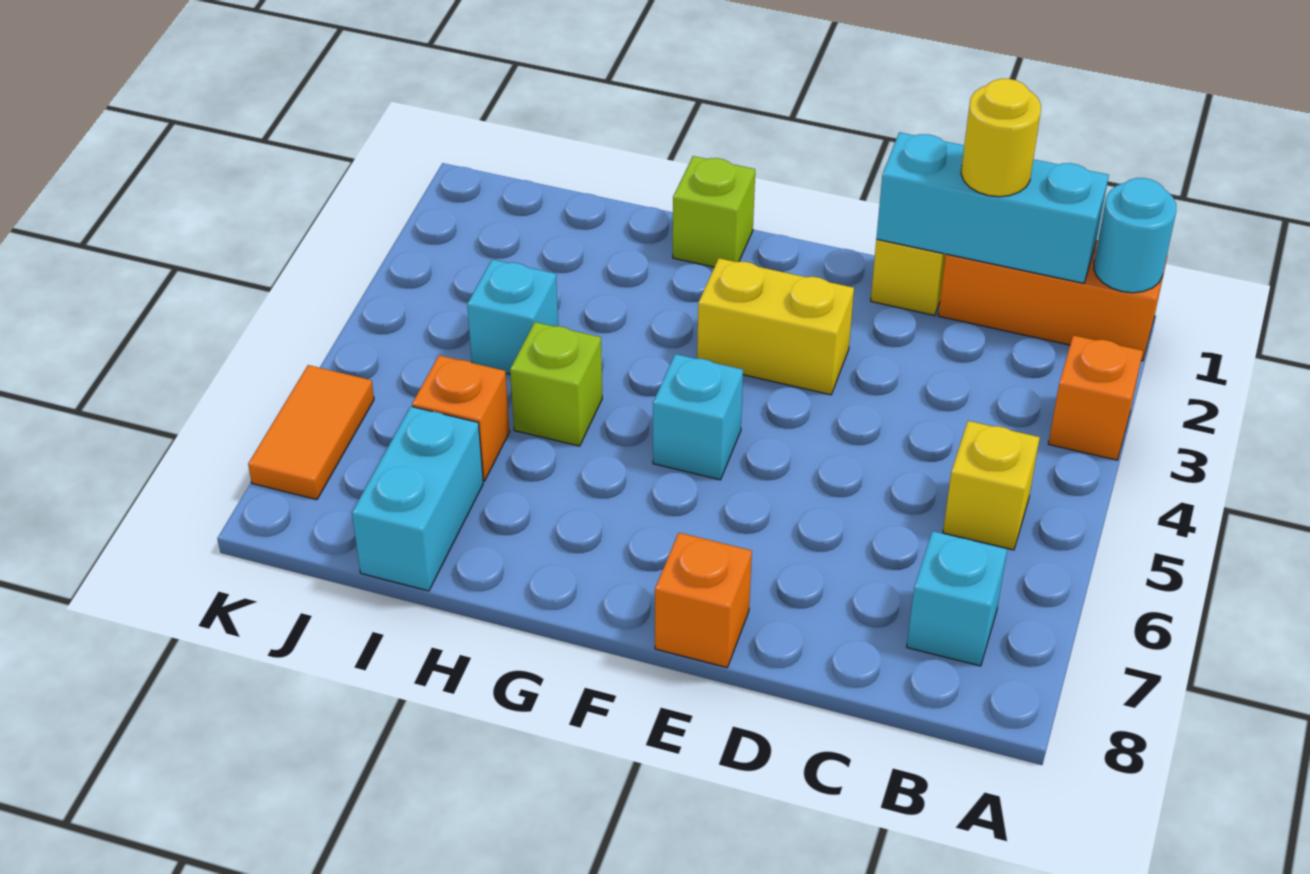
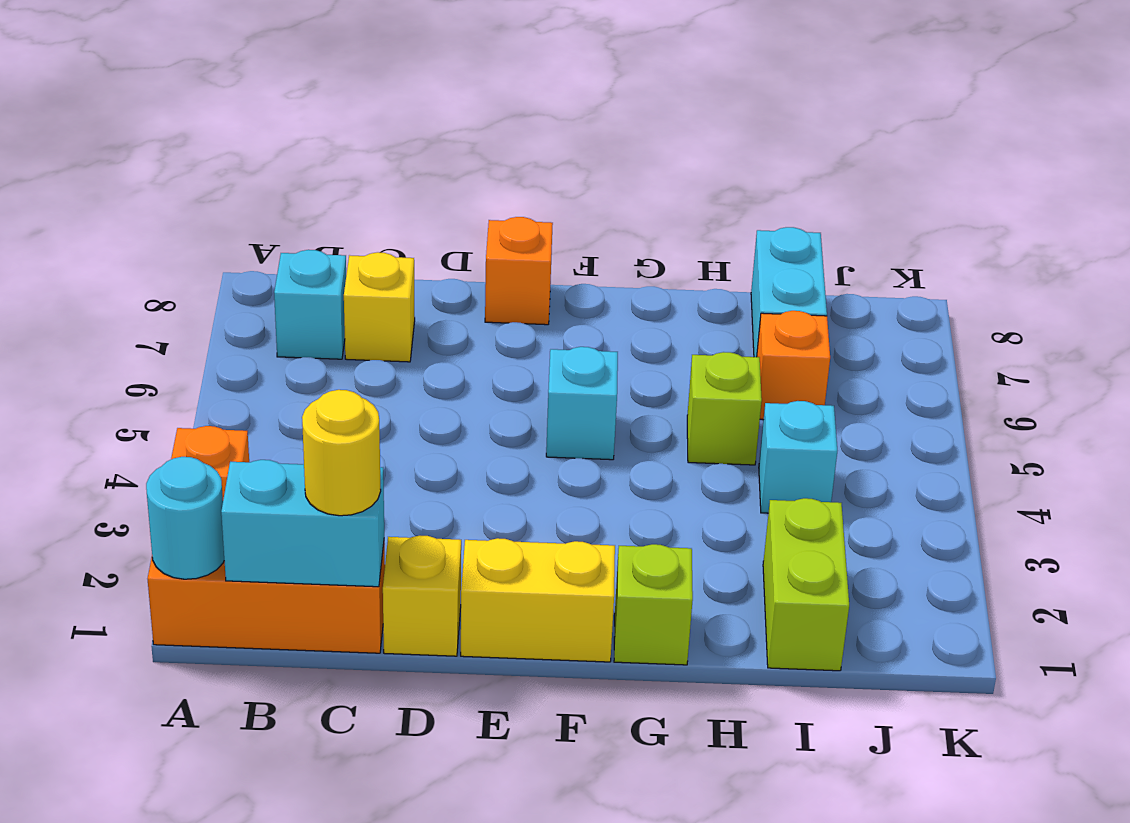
cyan 1x3 brick [876,132,1109,283] -> cyan 1x2 brick [221,460,384,587]
yellow 1x1 brick [943,421,1040,550] -> yellow 1x1 brick moved to [344,252,415,362]
yellow 1x2 brick [697,258,854,395] -> yellow 1x2 brick moved to [461,538,615,662]
none -> lime 1x2 brick [763,498,849,671]
orange 1x2 tile [248,365,374,500] -> none

